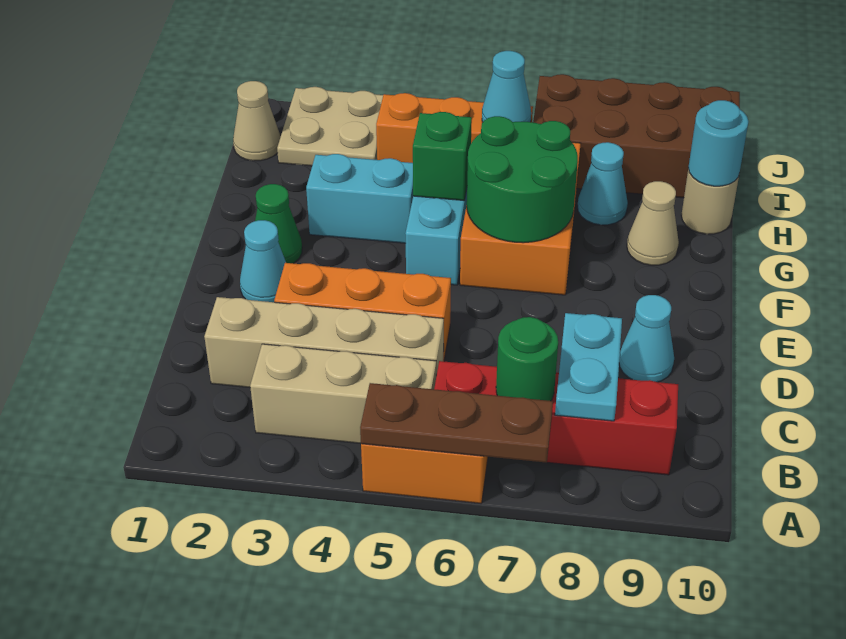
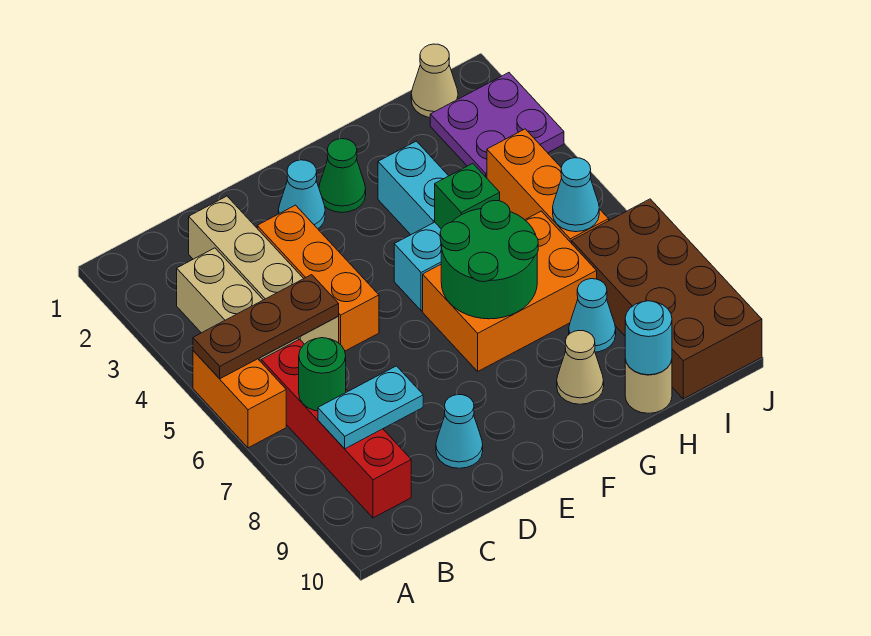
brown 1x3 plate [360,383,553,463] -> brown 1x3 plate turned to [193,275,339,379]
tan 2x2 plate [277,87,383,166] -> purple 2x2 plate [430,73,564,178]

